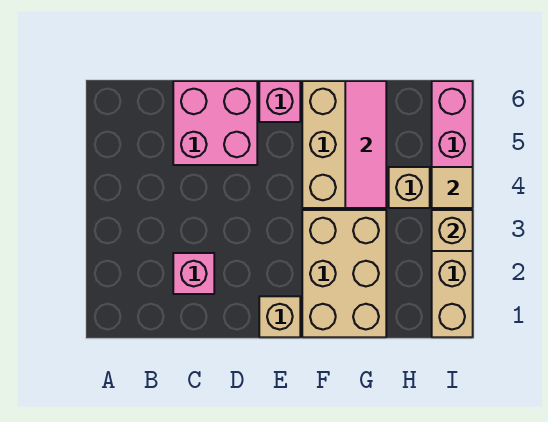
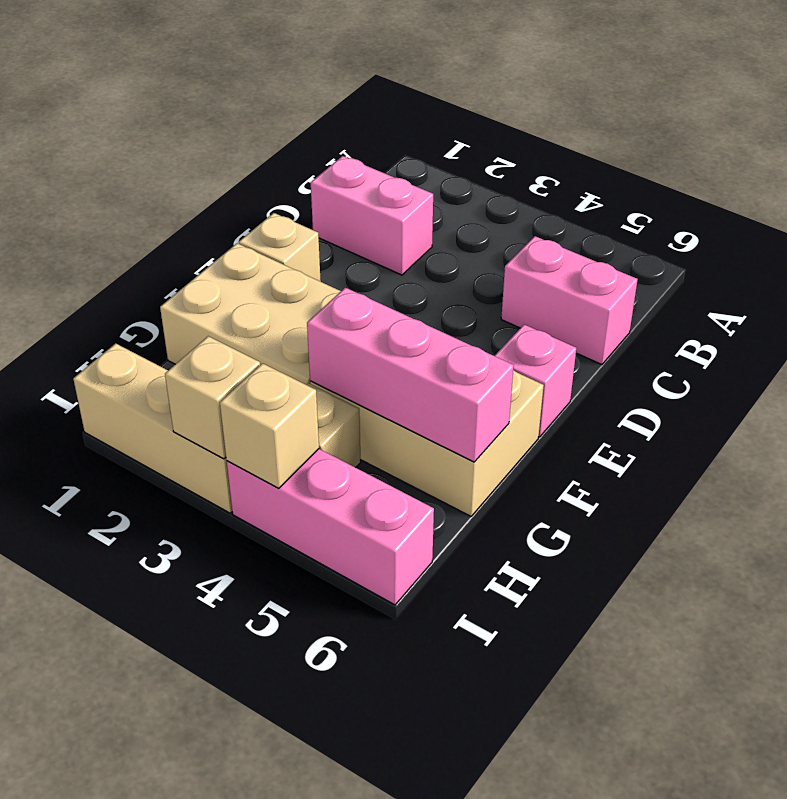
pink 1x1 brick [173,253,214,294] -> pink 1x2 brick [311,156,433,275]
pink 2x2 brick [173,81,257,165] -> pink 1x2 brick [501,236,638,365]
pink 1x3 tile [345,81,386,208] -> pink 1x3 brick [307,288,514,462]
tan 1x1 tile [432,167,473,208] -> tan 1x1 brick [220,363,319,488]

